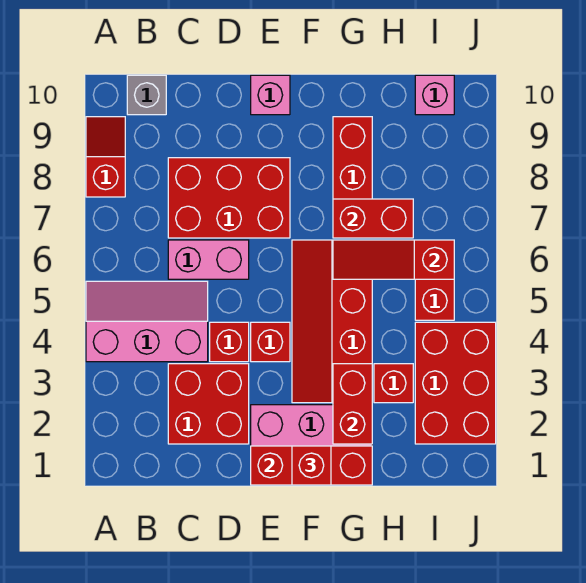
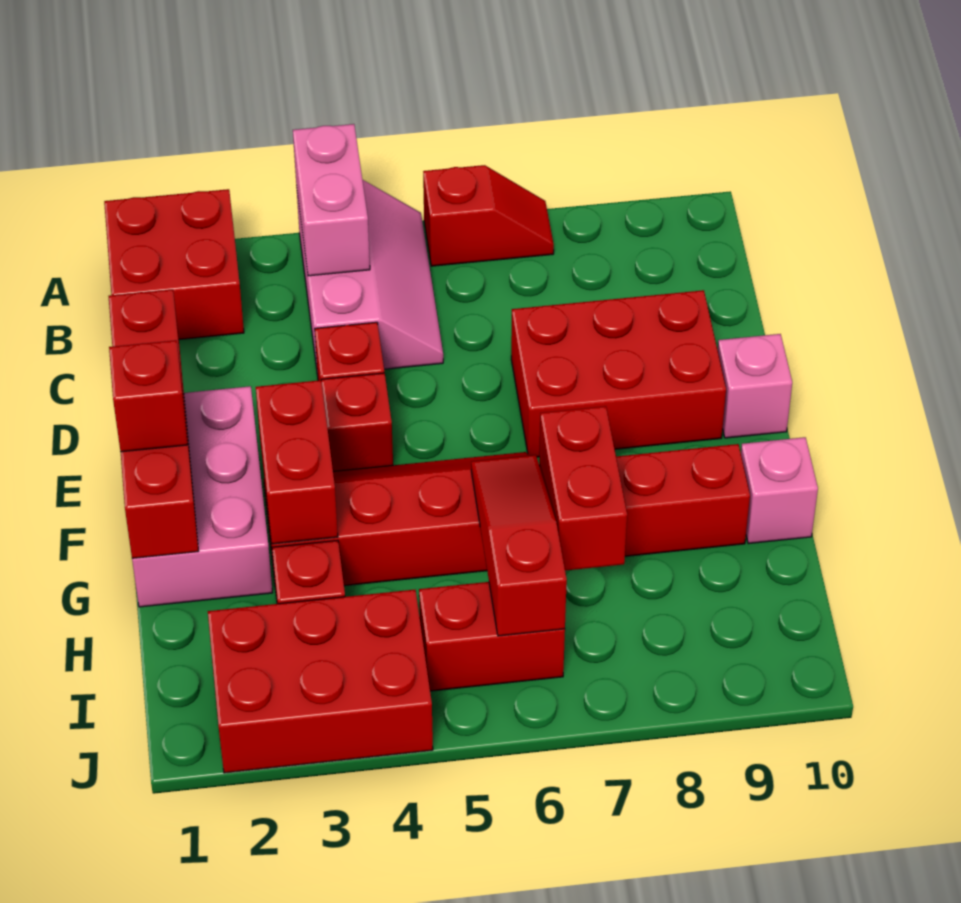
red 1x2 slope [86,117,125,197] -> red 1x2 slope moved to [423,165,554,266]
grey 1x1 brick [127,75,166,115] -> none
red 2x2 brick [168,364,249,444] -> red 2x2 brick moved to [104,189,244,339]
pink 1x2 brick [168,240,249,279] -> pink 1x2 brick moved to [293,124,370,276]
red 2x3 brick [168,158,290,238] -> red 2x3 brick turned to [511,290,726,457]
red 1x3 brick [251,446,372,485] -> red 1x4 brick [109,289,198,558]
red 1x2 brick [333,364,372,444] -> red 1x2 brick turned to [256,380,338,544]
pink 1x1 brick [415,75,454,115] -> pink 1x1 brick moved to [741,437,818,544]

